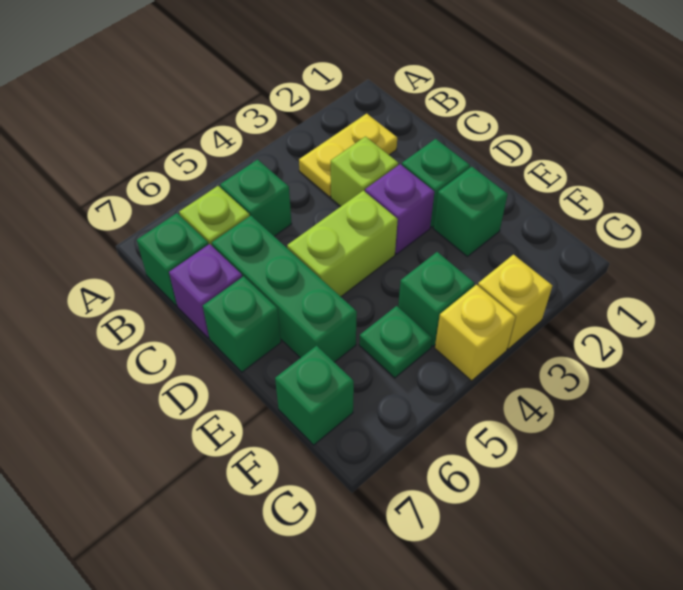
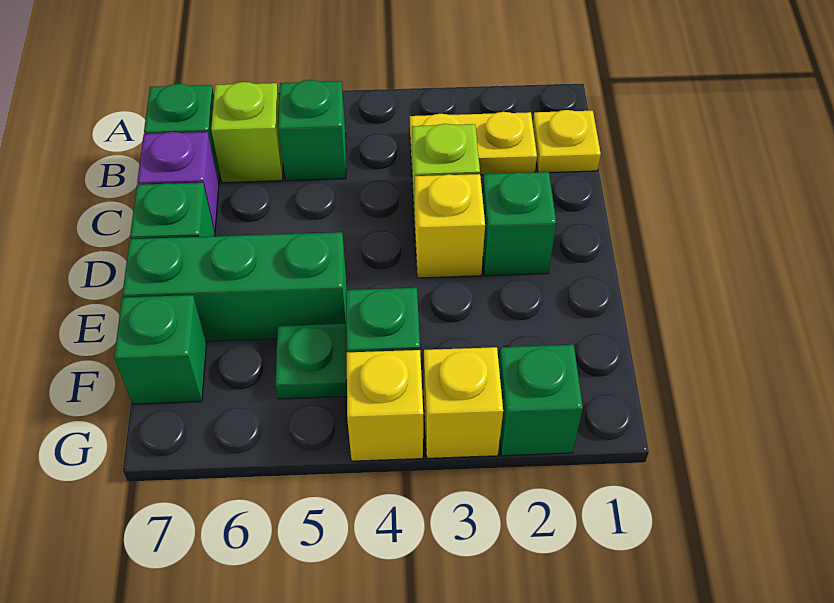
none -> yellow 1x1 plate [533,110,601,172]
green 1x3 brick [212,216,357,362] -> green 1x3 brick turned to [122,232,347,341]
purple 1x1 brick [365,164,434,254] -> yellow 1x1 brick [415,174,485,278]
lime 1x2 brick [287,191,398,297] -> none
green 1x1 brick [433,167,508,257] -> green 1x1 brick moved to [499,345,583,456]

